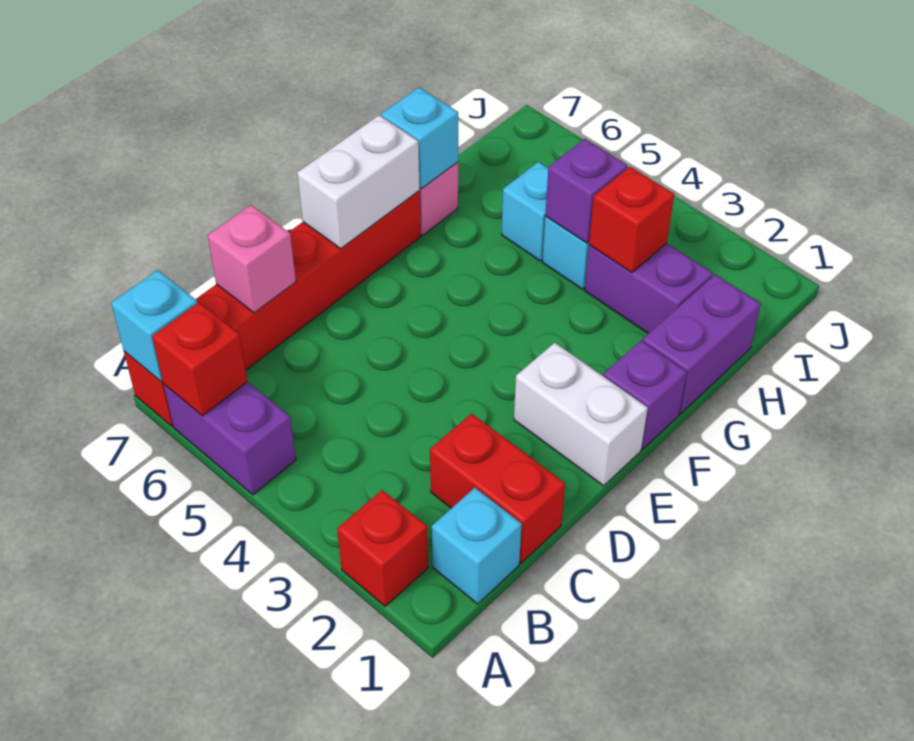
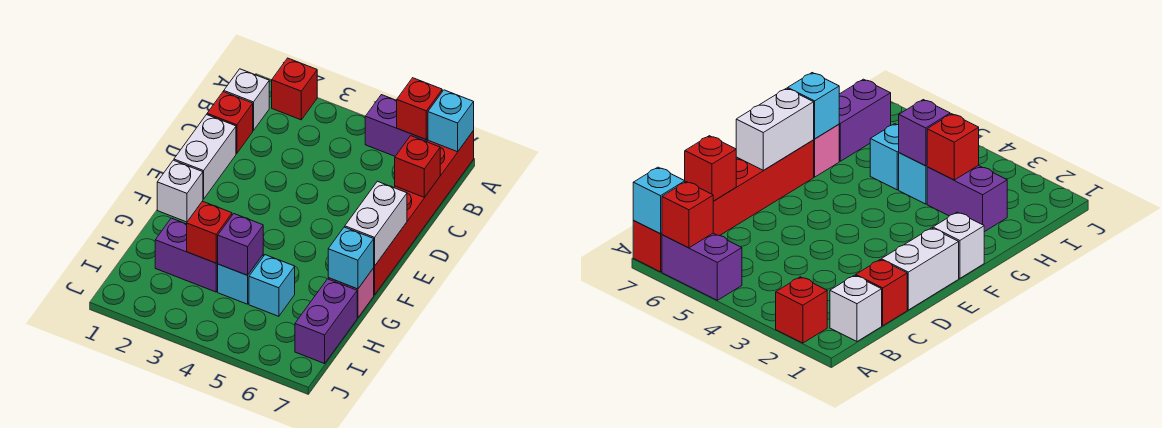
cyan 1x1 brick [432,488,522,604] -> white 1x1 brick [224,69,269,131]
red 1x2 brick [430,414,565,563] -> red 1x1 brick [207,92,253,153]
pink 1x1 brick [207,205,296,313] -> red 1x1 brick [395,136,440,197]
white 1x2 brick [514,343,648,486] -> white 1x2 brick turned to [174,115,236,199]
purple 1x1 brick [603,341,687,449] -> white 1x1 brick [157,160,203,222]
purple 1x2 brick [642,275,761,414] -> purple 1x2 brick moved to [295,279,357,364]

